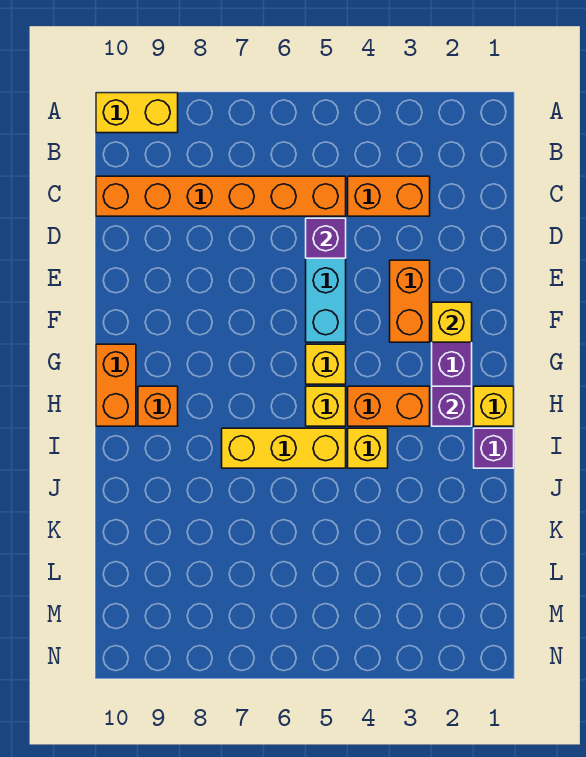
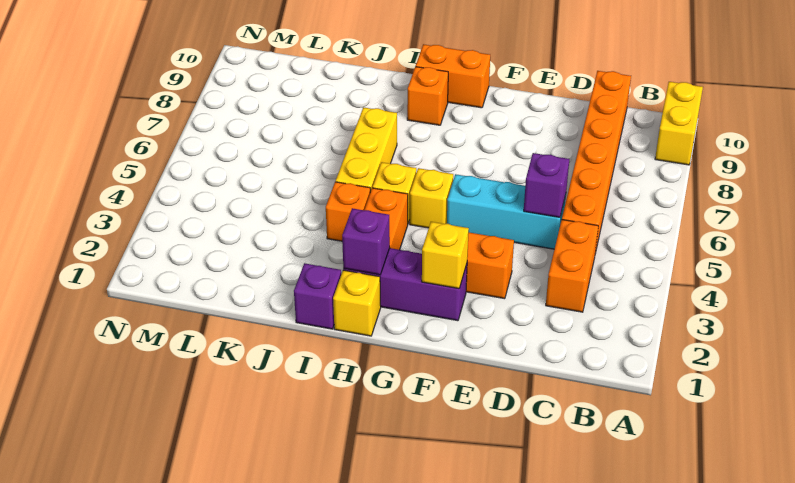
yellow 1x1 brick [348,428,388,468] -> orange 1x1 brick [326,182,370,241]

